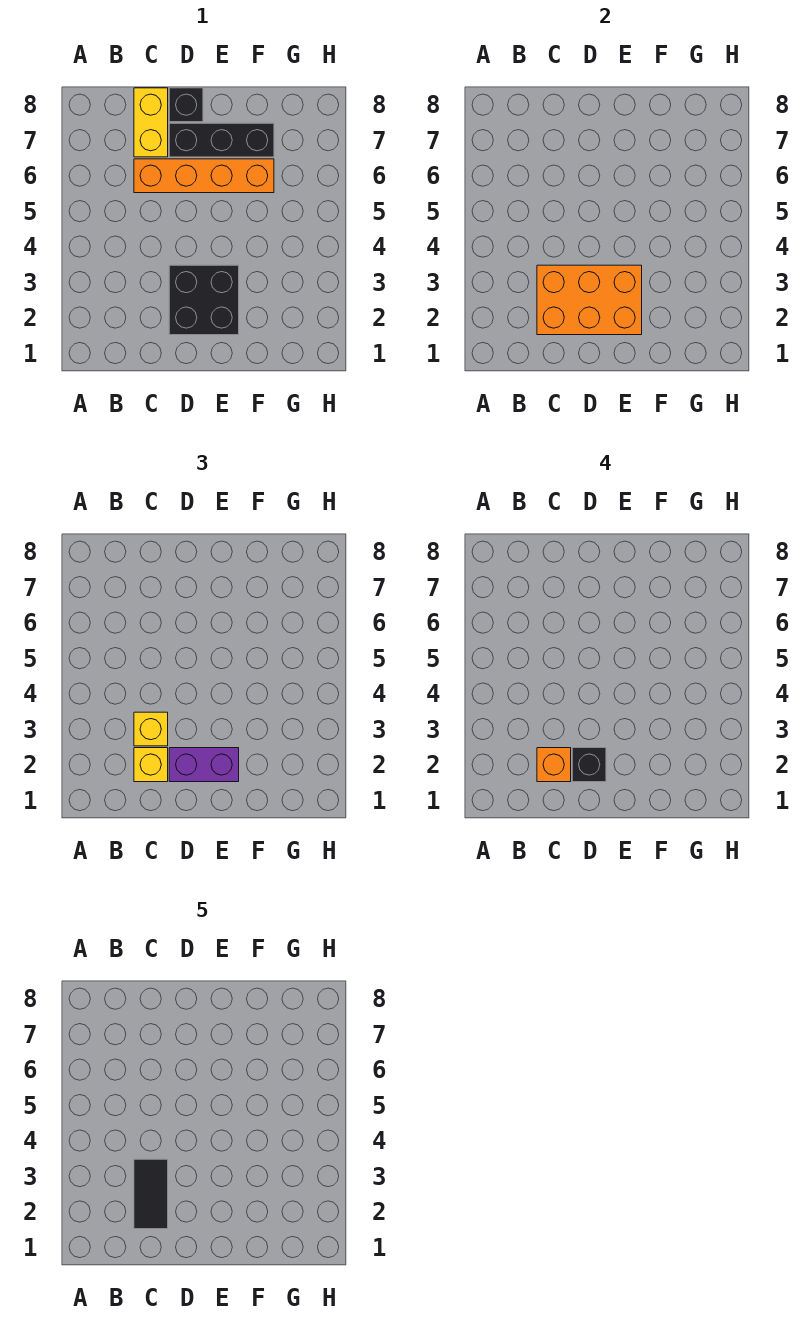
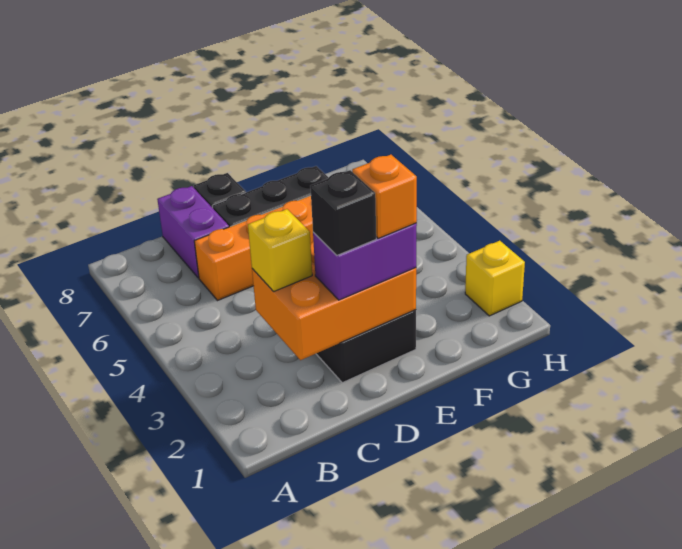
yellow 1x1 brick [134,748,168,782] -> yellow 1x1 brick moved to [465,241,525,316]
orange 1x1 brick [537,748,571,782] -> orange 1x1 brick moved to [352,155,417,238]
black 1x2 tile [134,1159,168,1229] -> none
yellow 1x2 brick [134,88,168,157] -> purple 1x2 brick [157,186,229,278]

